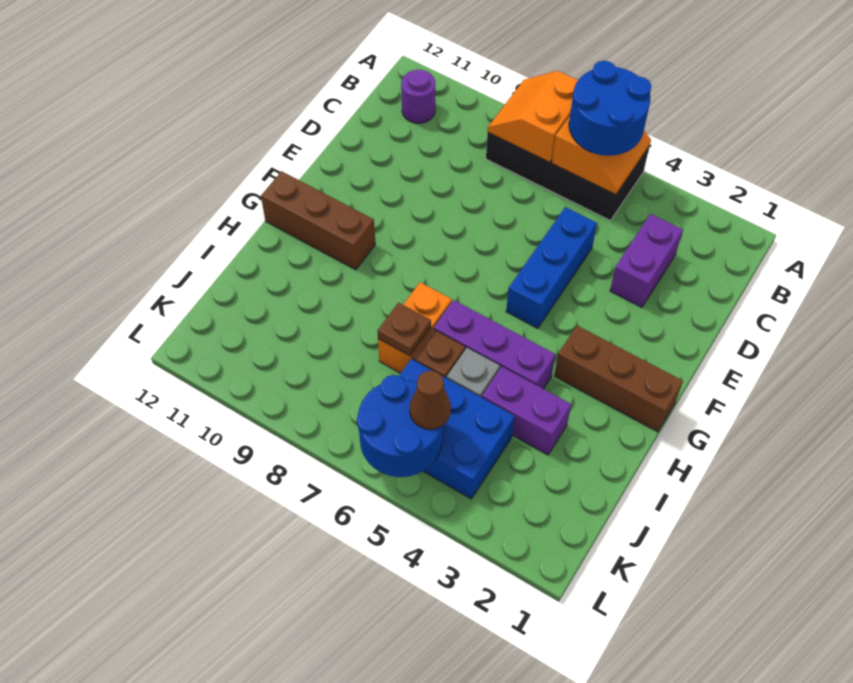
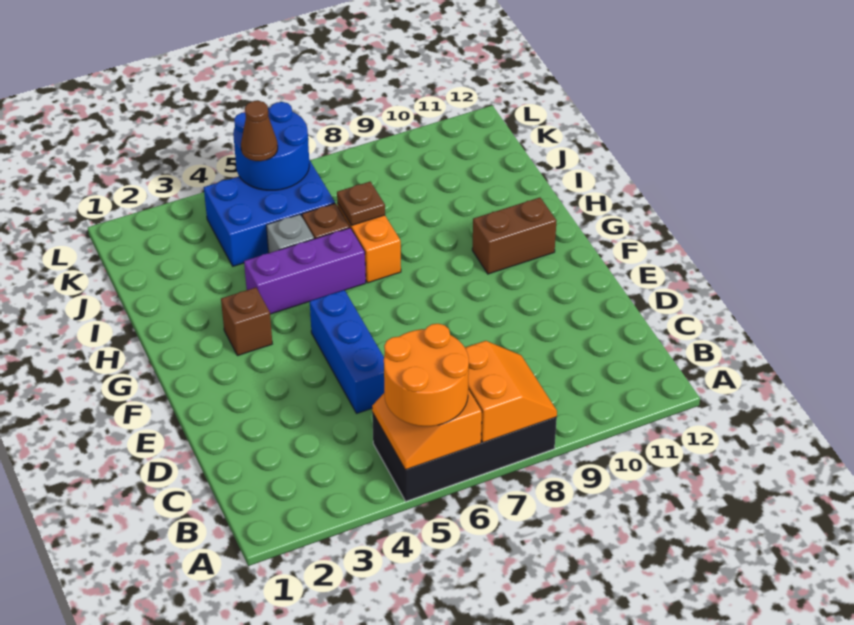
blue 2x2 round brick [569,61,651,156] -> orange 2x2 round brick [384,324,469,426]
purple 1x1 round brick [401,70,435,123] -> none
purple 1x2 brick [610,214,683,307] -> none
brown 1x3 brick [554,326,683,432] -> brown 1x1 brick [221,288,272,356]
brown 1x3 brick [261,171,375,270] -> brown 1x2 brick [472,198,556,274]
purple 1x2 brick [482,367,571,455] -> none

